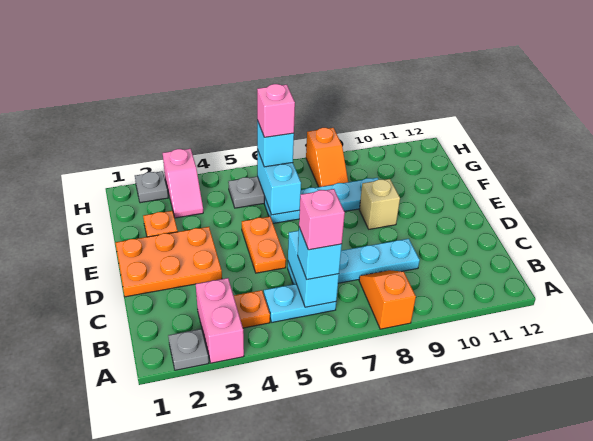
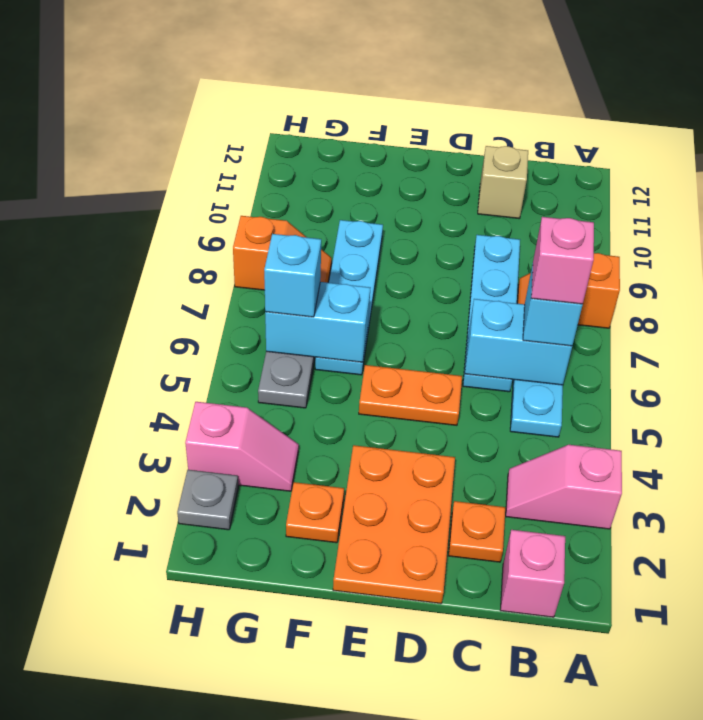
grey 1x1 plate [168,329,209,370] -> none
pink 1x2 brick [196,278,244,363] -> pink 1x2 slope [506,445,622,529]
orange 1x1 plate [234,290,270,328] -> orange 1x1 plate moved to [449,501,505,562]
tan 1x1 brick [359,179,400,229] -> tan 1x1 brick moved to [478,146,528,219]
pink 1x1 brick [257,84,295,137] -> pink 1x1 brick moved to [500,530,565,617]

